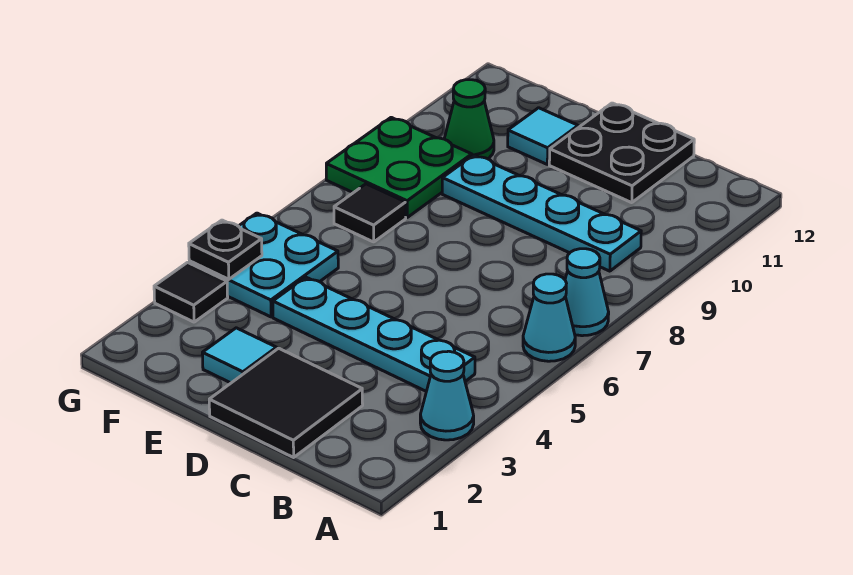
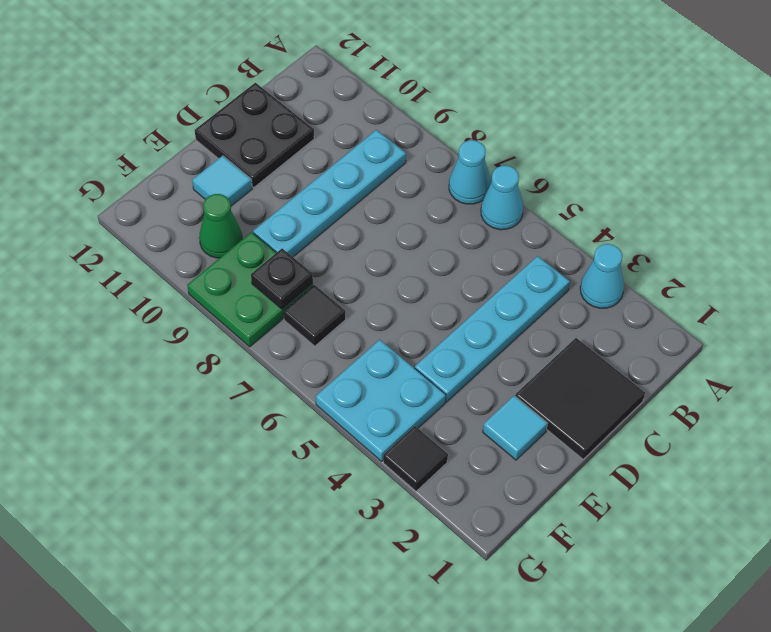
black 1x1 plate [189,220,262,279] -> black 1x1 plate moved to [251,248,313,309]

